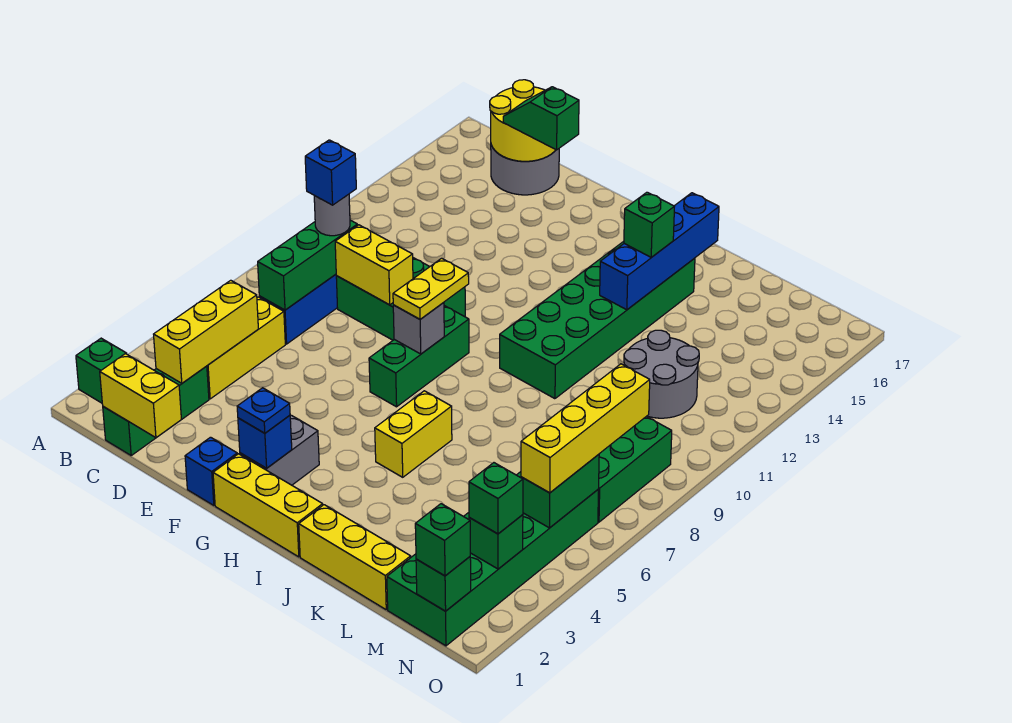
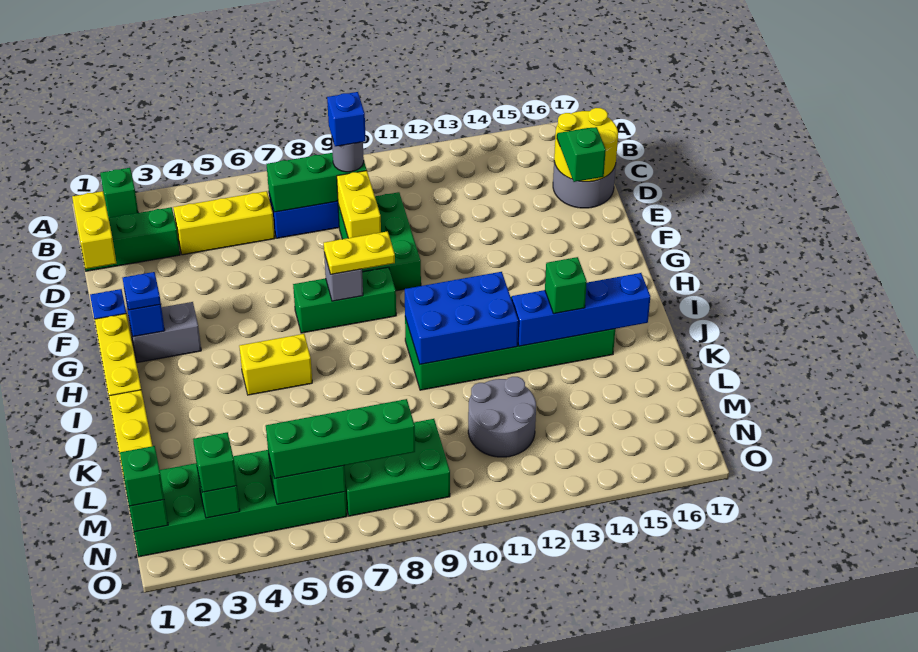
yellow 1x3 brick [154,280,258,383] -> none
none -> blue 2x3 brick [405,272,518,364]
yellow 1x4 brick [521,364,650,493] -> green 1x4 brick [266,399,415,479]

